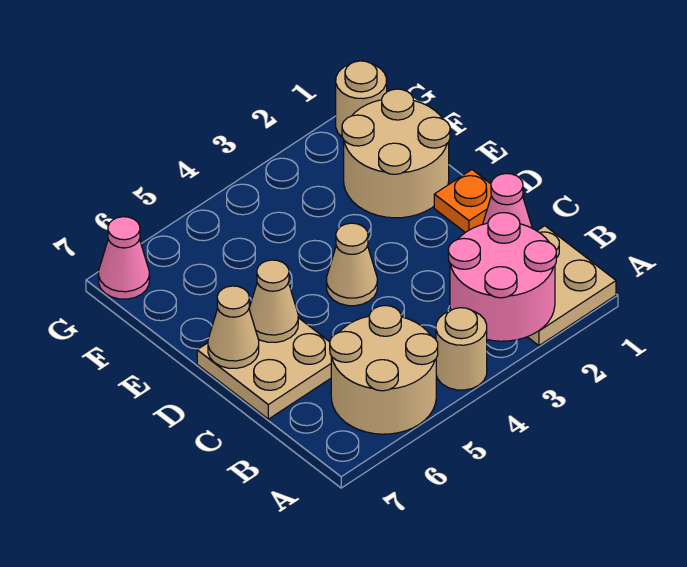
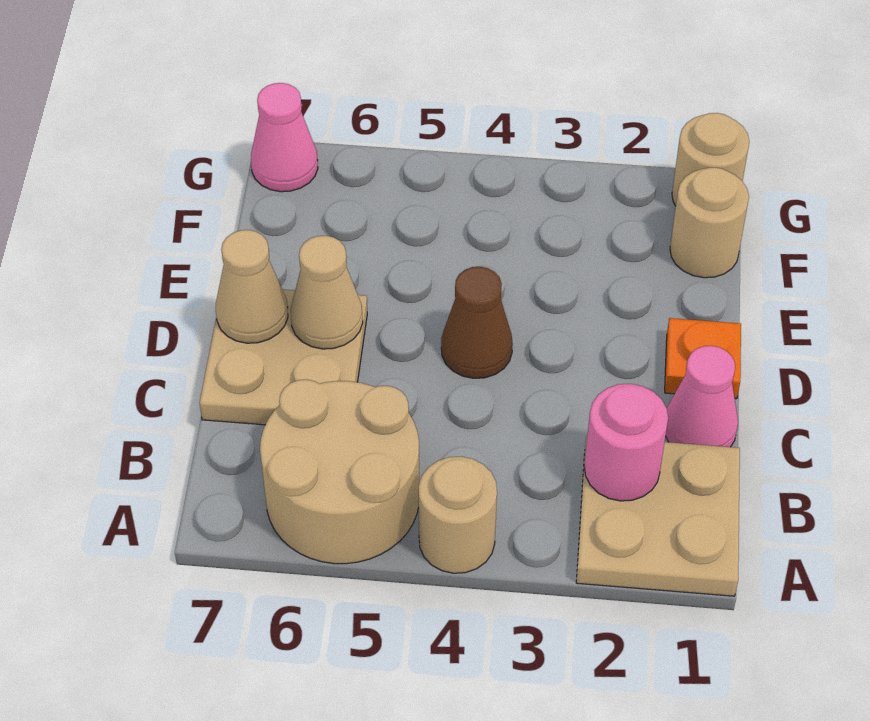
pink 2x2 round brick [448,213,556,341] -> pink 1x1 round brick [584,384,668,501]
tan 1x1 cone [327,223,377,306] -> brown 1x1 cone [441,267,513,378]
tan 2x2 round brick [342,89,450,218] -> tan 1x1 round brick [670,167,749,278]

